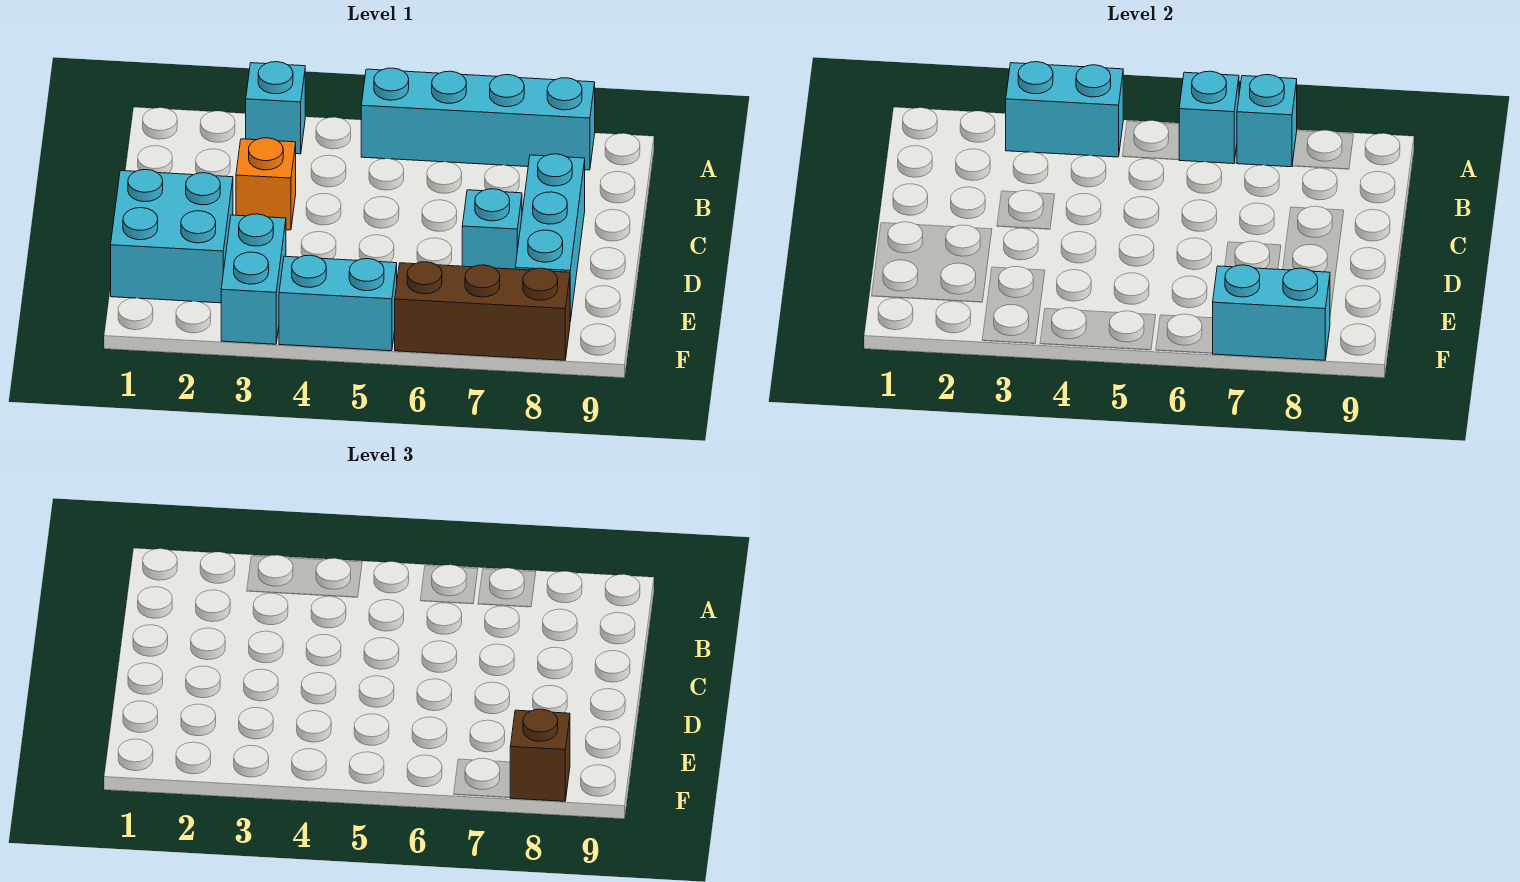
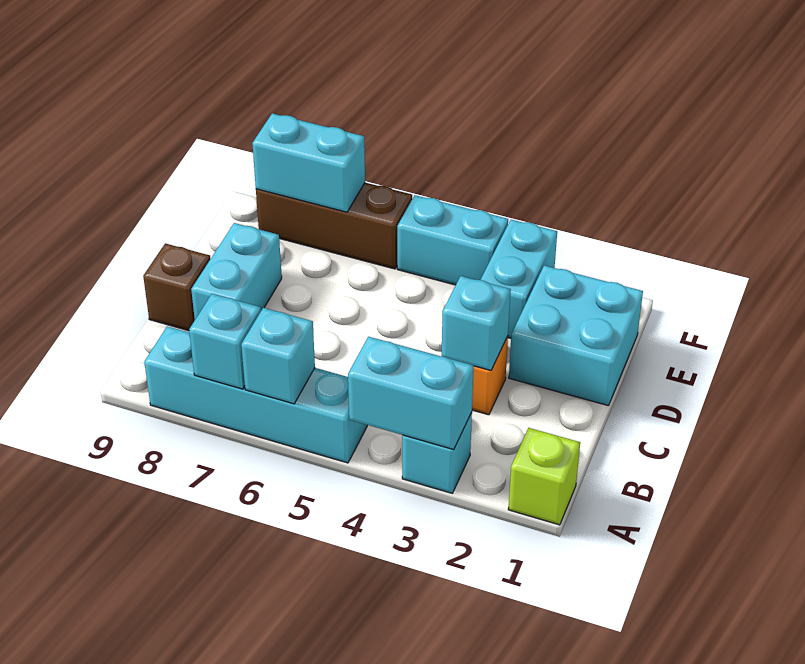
none -> lime 1x1 brick [508,428,580,525]
cyan 1x3 brick [515,154,585,321] -> cyan 1x2 brick [191,223,282,319]
cyan 1x1 brick [462,189,522,269] -> cyan 1x1 brick moved to [442,276,511,370]
brown 1x1 brick [510,709,570,801] -> brown 1x1 brick moved to [143,243,210,331]

